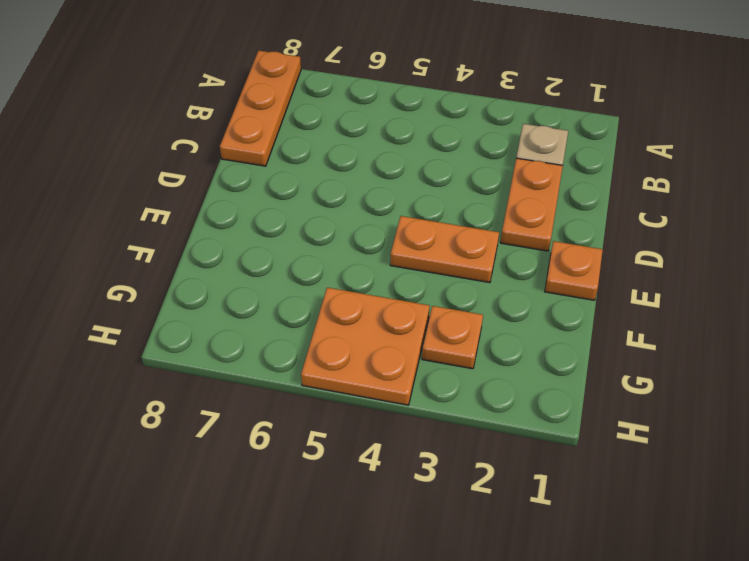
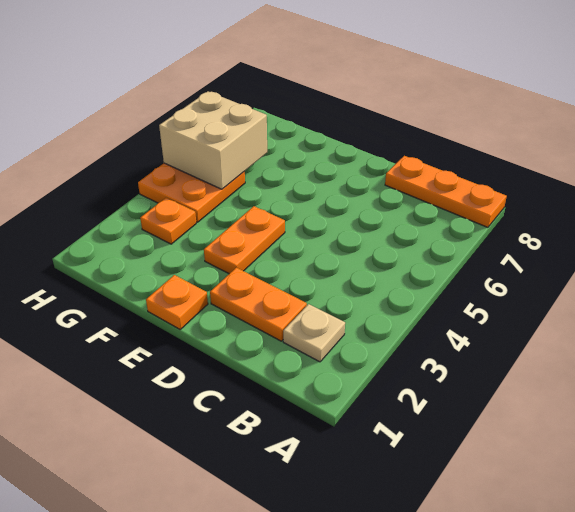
none -> tan 2x2 brick [159,92,267,189]

